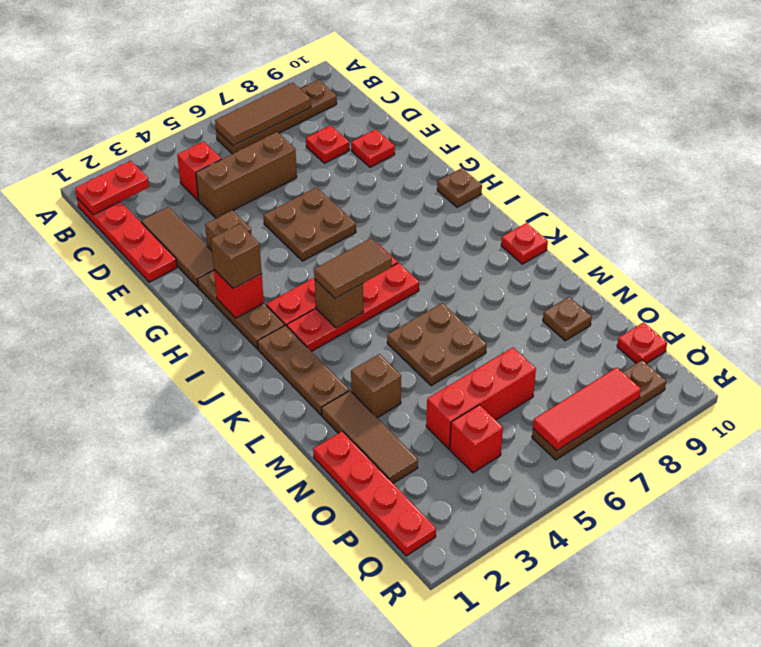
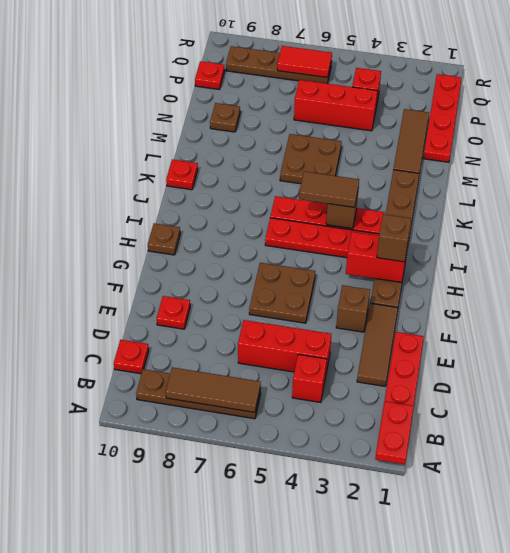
red 1x2 plate [75,161,149,215] -> red 1x2 plate turned to [375,401,414,464]
brown 1x3 brick [196,132,297,218] -> red 1x3 brick [238,320,331,373]
red 1x1 plate [306,125,349,163] -> red 1x1 plate moved to [114,340,149,374]
red 1x1 brick [214,270,264,318] -> red 1x2 brick [346,232,408,283]
brown 1x1 brick [351,354,401,418] -> none
red 1x3 tile [533,367,641,451] -> red 1x2 tile [277,46,332,78]

